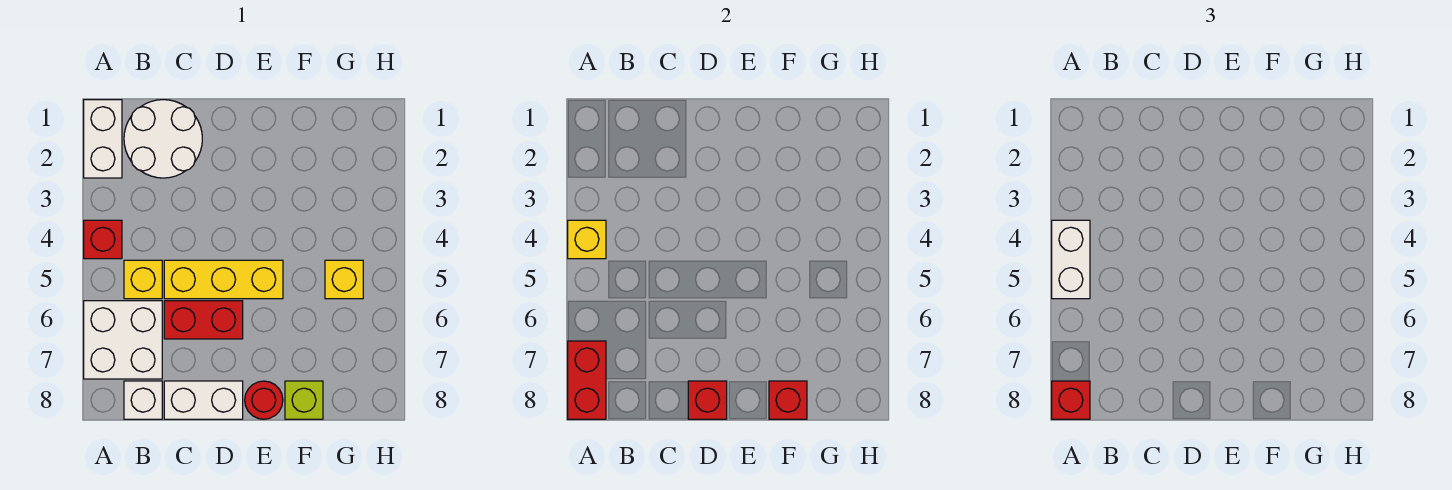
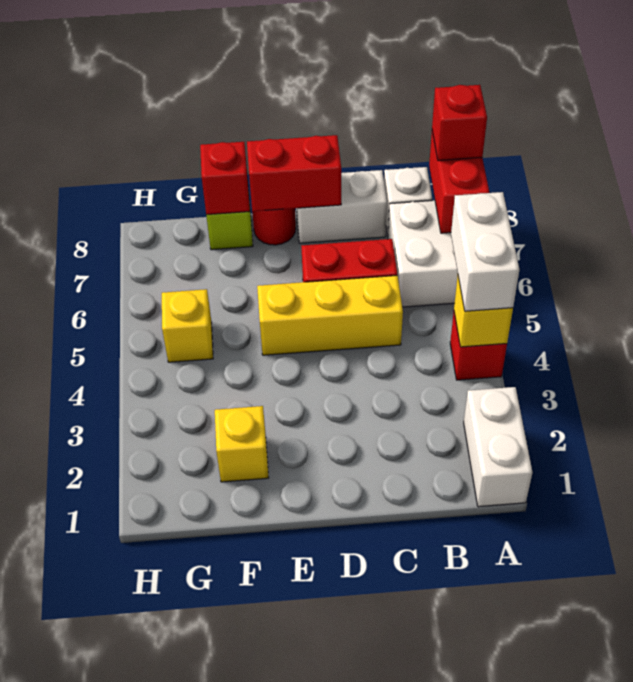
white 2x2 round brick [124,100,202,178] -> none
yellow 1x1 brick [124,260,162,299] -> yellow 1x1 brick moved to [215,406,269,482]
red 1x1 brick [688,381,727,419] -> red 1x2 brick [247,135,341,211]

